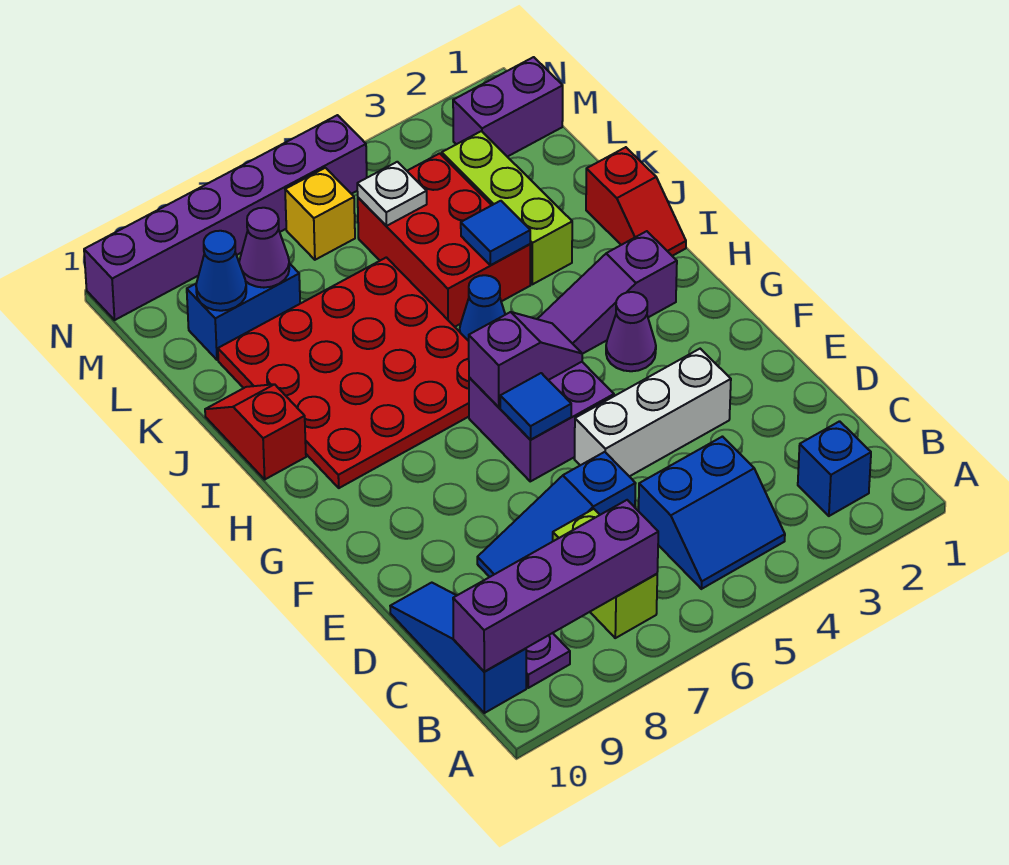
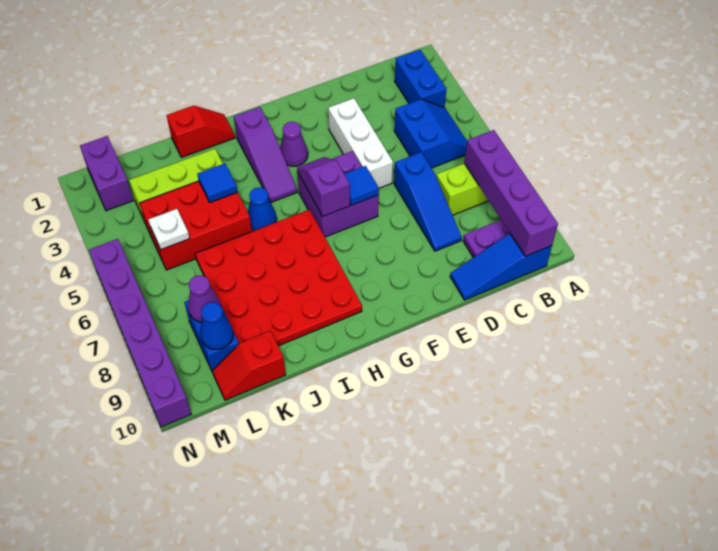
blue 1x1 brick [798,421,871,516] -> blue 1x2 brick [395,50,446,108]
red 1x2 slope [205,384,306,479] -> red 1x2 slope moved to [212,331,286,400]
yellow 1x1 brick [285,168,355,260] -> none

